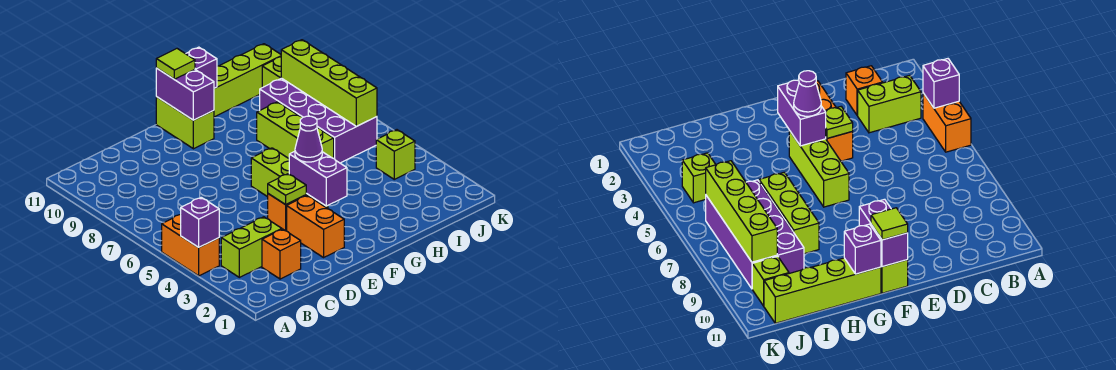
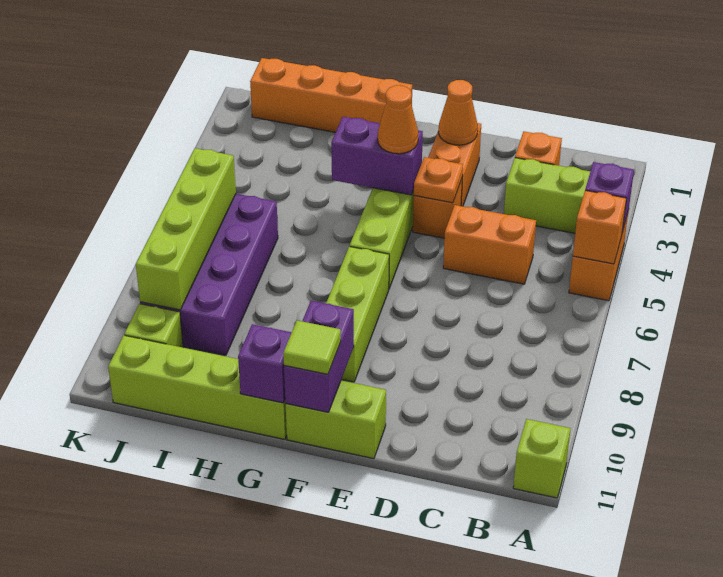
none -> orange 1x1 brick [573,190,627,264]
none -> orange 1x2 brick [443,205,536,284]
none -> orange 1x1 cone [438,80,478,145]
lime 1x1 plate [268,174,306,205] -> orange 1x1 plate [414,157,463,203]
purple 1x2 brick [289,151,347,206] -> purple 1x2 brick turned to [331,117,423,195]
purple 1x1 cone [295,116,322,162] -> orange 1x1 cone [378,85,419,154]
lime 1x2 brick [156,97,214,149] -> lime 1x2 brick turned to [286,381,386,459]
none -> orange 1x4 brick [250,58,412,132]
lime 1x3 brick [257,102,334,158] -> lime 1x3 brick moved to [326,246,389,382]
lime 1x1 brick [376,130,415,179] -> lime 1x1 brick moved to [513,419,571,498]

